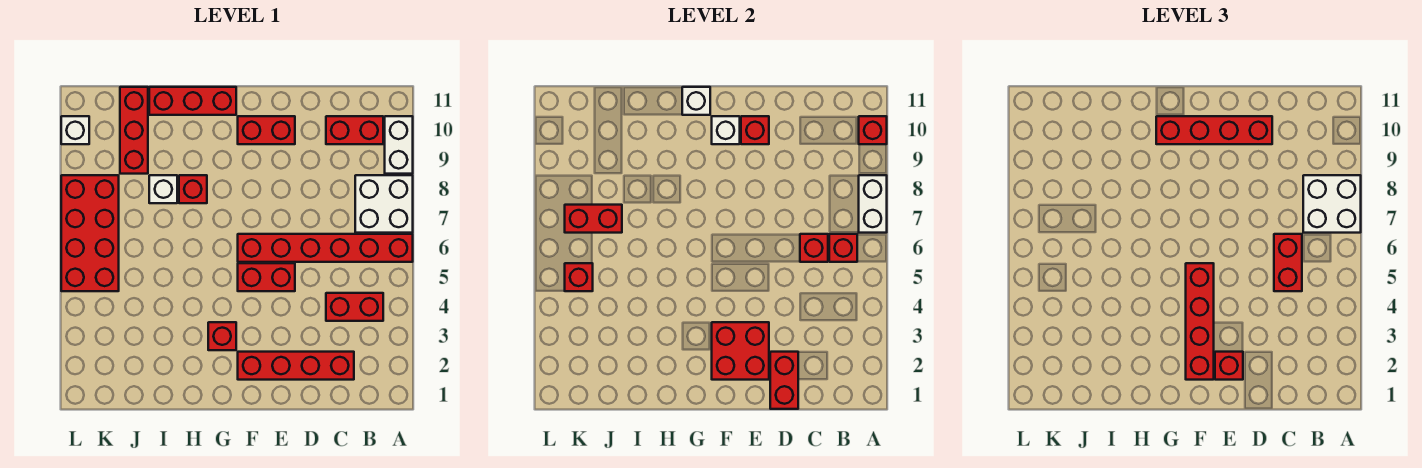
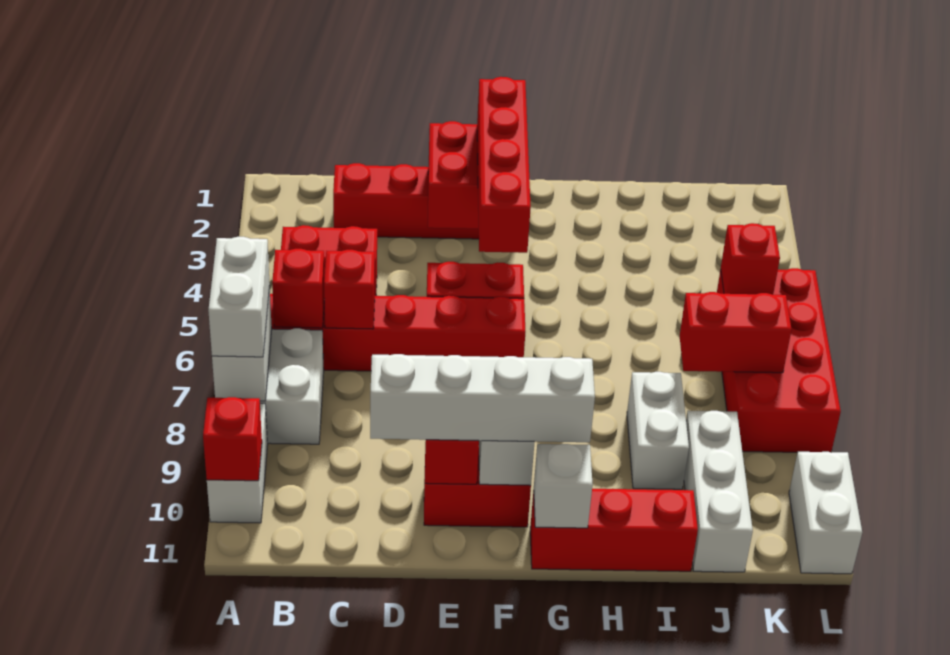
white 2x2 brick [1303,175,1361,233] -> white 1x2 brick [208,237,270,357]
red 1x2 brick [326,116,383,144] -> none
red 1x2 brick [1274,234,1302,291] -> none
red 1x2 brick [770,352,798,409] -> none
red 1x4 brick [1156,116,1272,144] -> white 1x4 brick [370,354,595,442]
red 1x1 brick [1215,352,1243,380] -> none
red 1x1 brick [208,322,236,350] -> none
red 1x1 brick [179,175,207,203] -> none
white 1x1 brick [149,175,177,203] -> white 1x2 brick [627,372,689,489]
red 1x3 brick [120,87,148,174] -> white 1x3 brick [684,411,753,572]
white 1x1 brick [61,116,89,144] -> white 1x2 brick [789,452,862,574]

